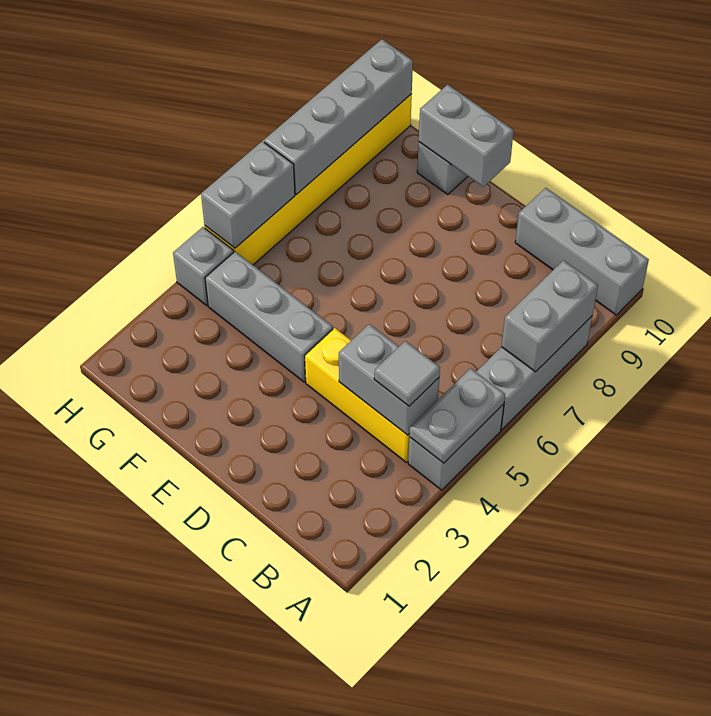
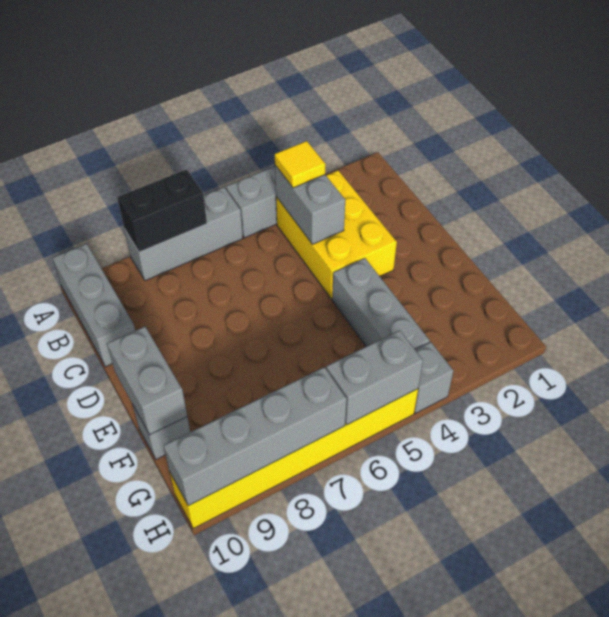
grey 1x2 plate [409,368,505,463] -> none
grey 1x2 brick [501,260,598,372] -> black 1x2 brick [117,169,207,252]
yellow 1x3 brick [305,328,410,463] -> yellow 2x3 brick [276,170,397,299]
grey 1x1 tile [374,341,440,406] -> yellow 1x1 tile [275,141,326,188]

